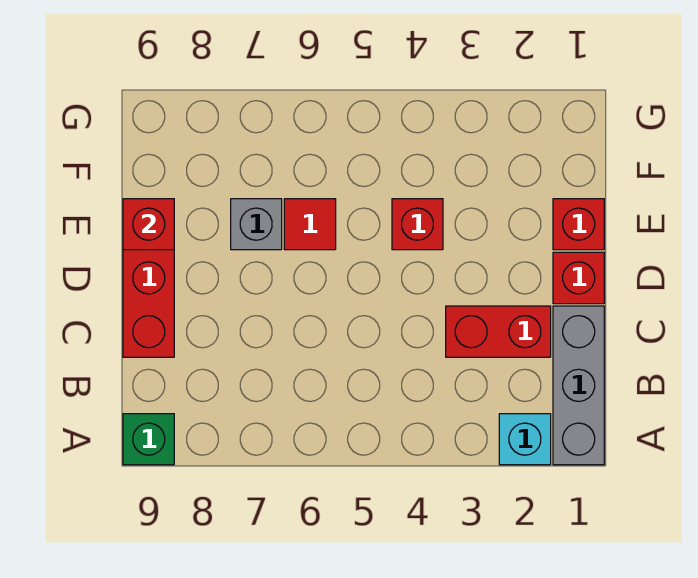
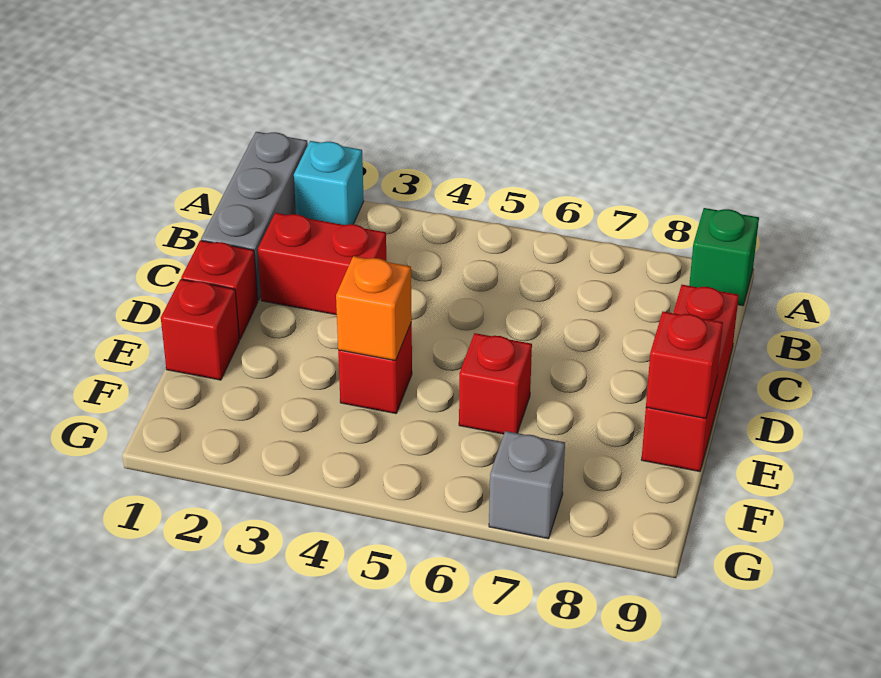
none -> orange 1x1 brick [336,256,412,361]
red 1x1 tile [284,199,336,250] -> red 1x1 brick [459,333,532,434]
grey 1x1 brick [231,199,282,250] -> grey 1x1 brick moved to [489,431,565,539]

